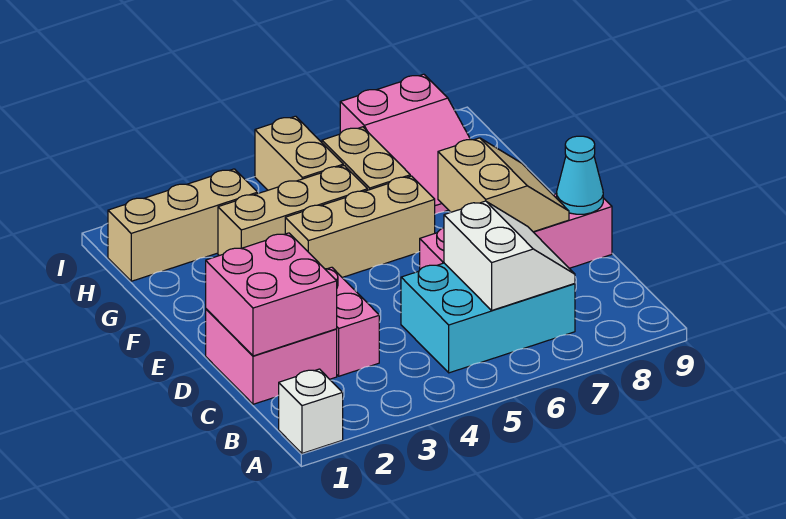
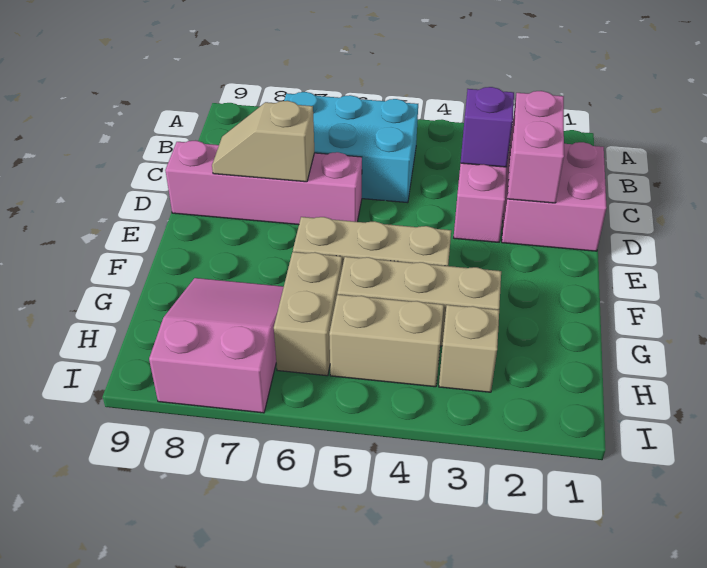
white 1x1 brick [279,369,343,453] -> none
white 2x2 slope [444,201,575,310] -> none
pink 2x2 brick [206,233,337,356] -> pink 1x2 brick [508,91,564,203]
none -> purple 1x1 brick [461,87,514,167]
tan 2x2 slope [438,138,569,232] -> tan 1x2 slope [212,101,314,182]
cyan 1x1 cone [557,136,603,214] -> none
tan 1x3 brick [108,169,258,281] -> tan 1x1 brick [439,305,499,392]
tan 1x2 brick [255,116,343,190] -> tan 1x2 brick turned to [329,294,444,387]

